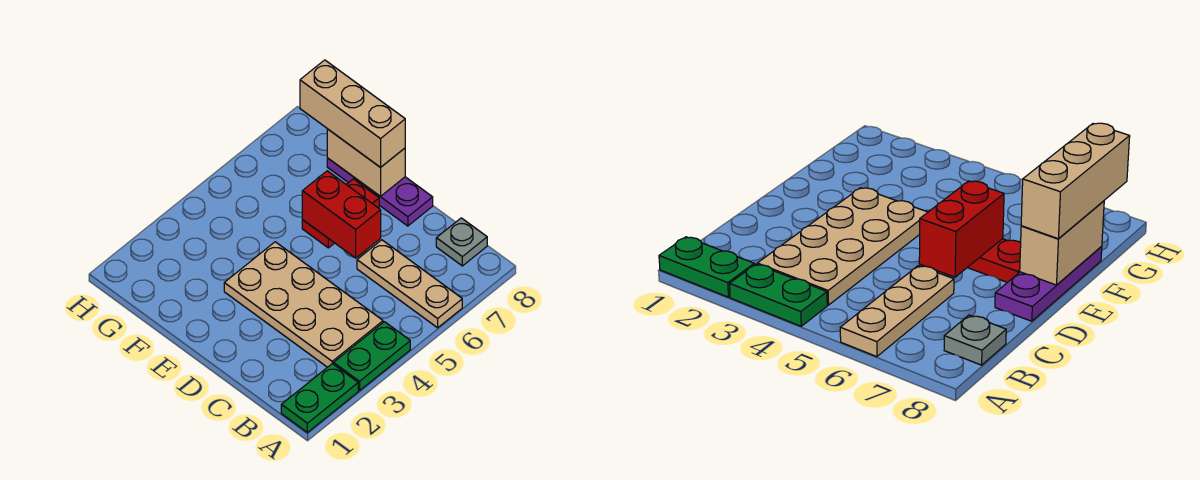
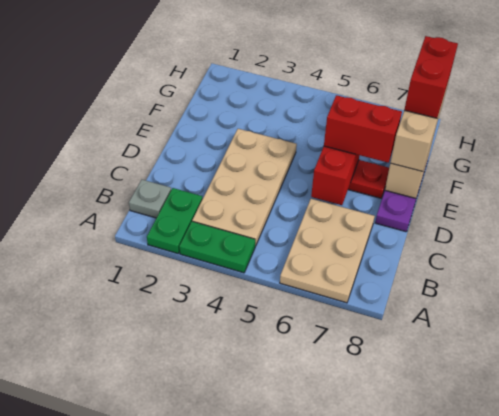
green 1x2 plate [281,364,358,432] -> green 1x2 plate turned to [147,188,203,254]
tan 1x3 plate [357,240,462,328] -> tan 2x3 plate [280,199,375,303]
grey 1x1 plate [436,218,487,266] -> grey 1x1 plate moved to [129,180,171,218]
none -> red 1x2 brick [324,95,402,163]
none -> red 1x2 brick [404,36,458,118]

